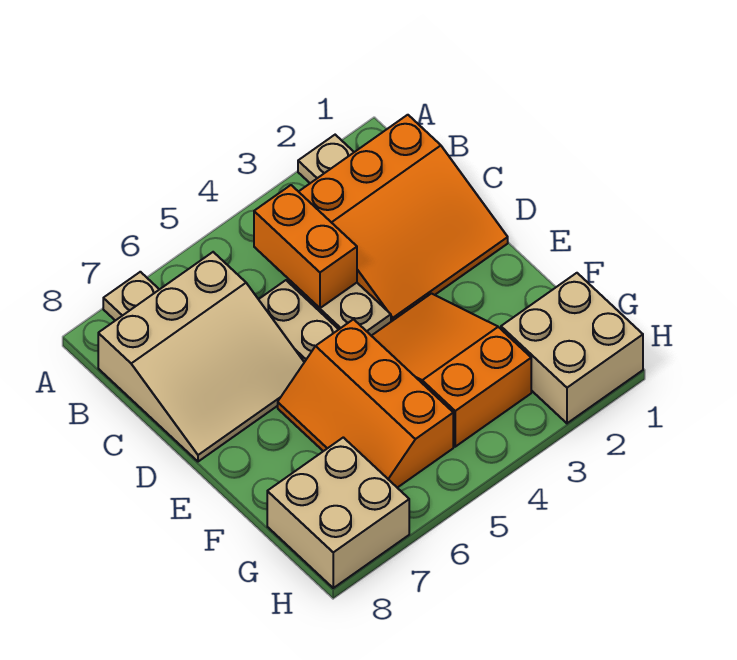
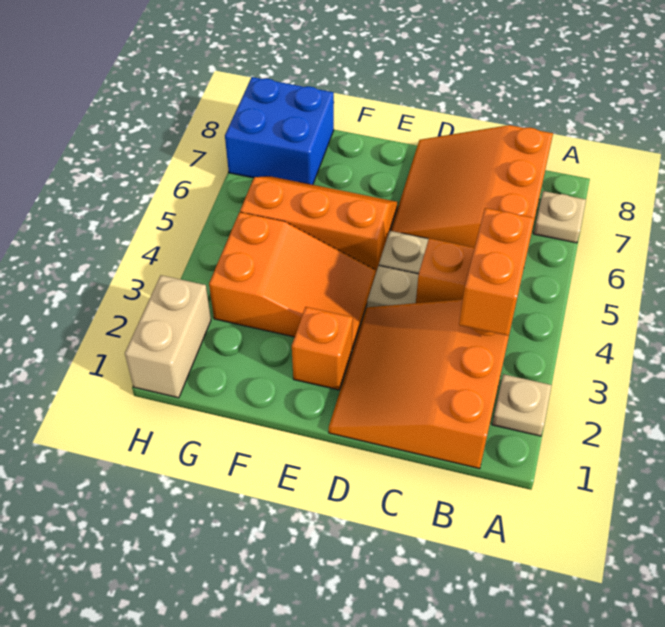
none -> orange 1x2 brick [459,208,535,336]
tan 3x3 slope [98,252,304,462] -> orange 3x3 slope [391,125,553,248]
none -> orange 1x1 brick [292,307,353,390]
tan 2x2 brick [501,273,643,423] -> tan 1x2 brick [125,275,211,398]
tan 2x2 brick [267,437,409,588] -> blue 2x2 brick [225,77,334,185]

